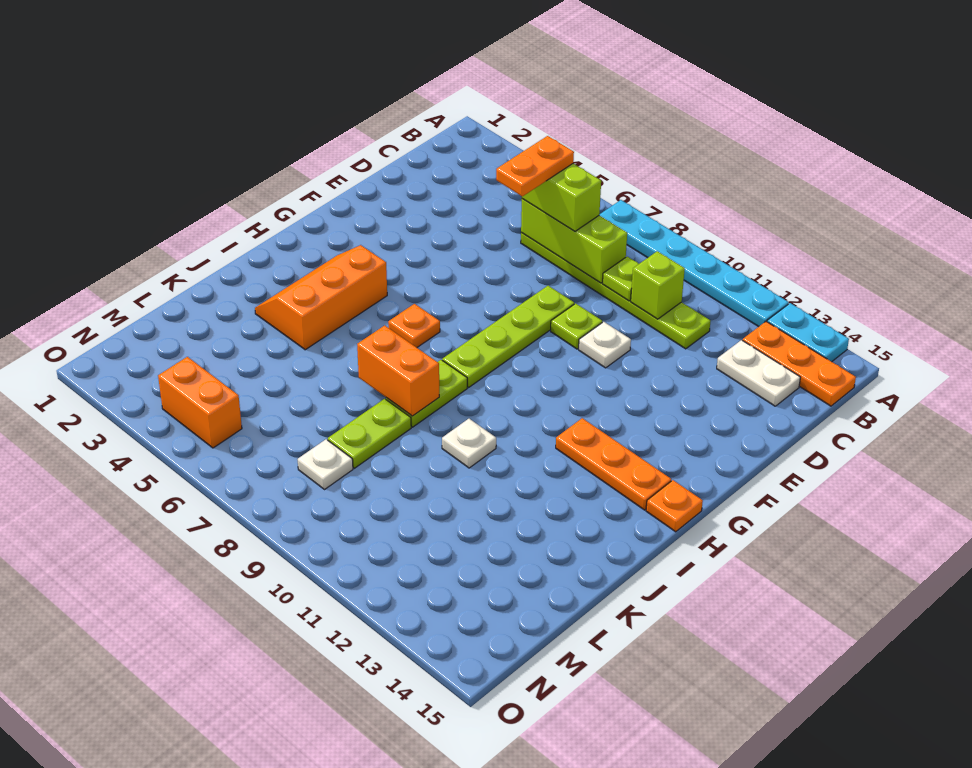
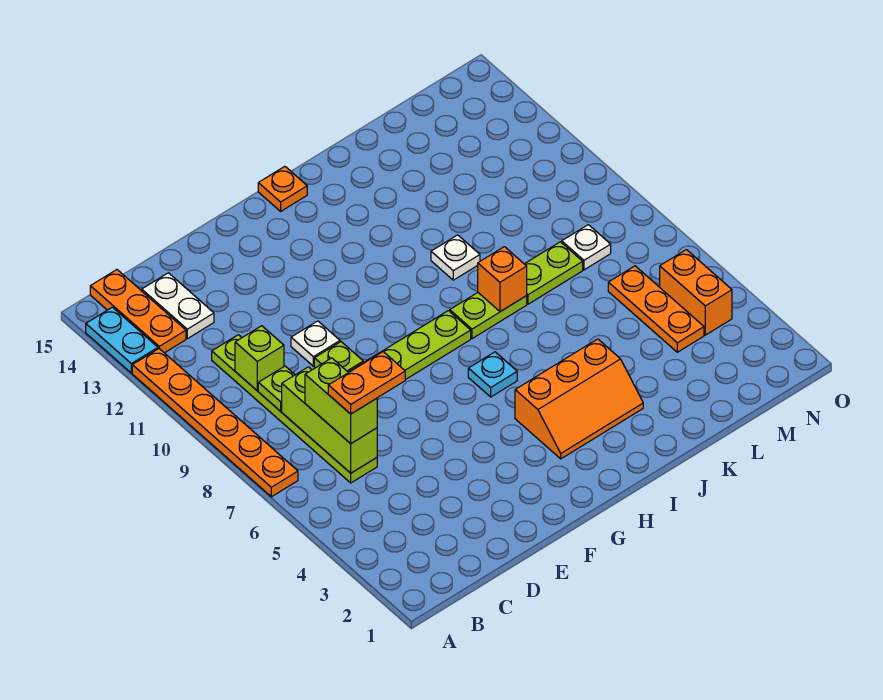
cyan 1x6 plate [599,200,789,327] -> orange 1x6 plate [132,349,298,497]
orange 1x1 plate [388,304,440,348] -> cyan 1x1 plate [468,352,517,397]
orange 1x3 plate [556,418,671,510] -> orange 1x3 plate moved to [608,266,704,352]
orange 1x2 brick [357,325,439,416] -> orange 1x1 brick [478,247,527,312]

